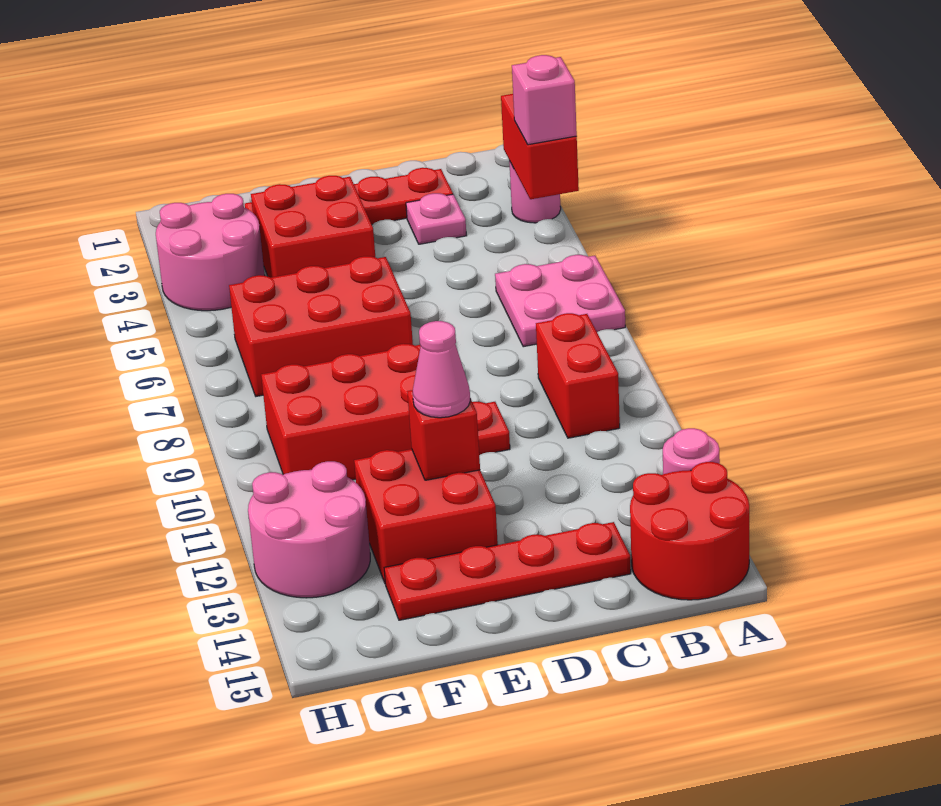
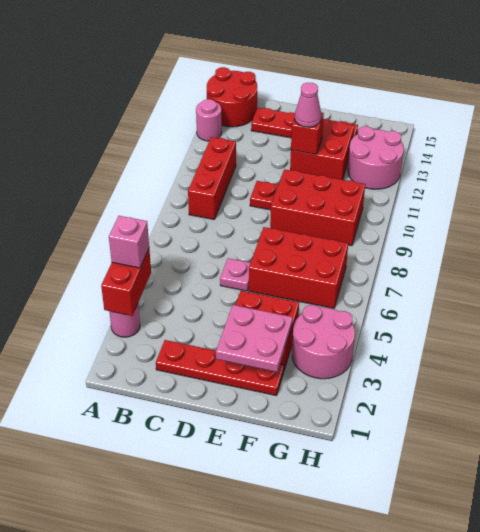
pink 2x2 plate [495,255,625,347] -> pink 2x2 plate moved to [216,305,293,372]
red 1x2 brick [536,313,620,438] -> red 1x3 brick [188,137,236,219]
pink 1x1 plate [406,193,467,244] -> pink 1x1 plate moved to [220,258,250,291]

